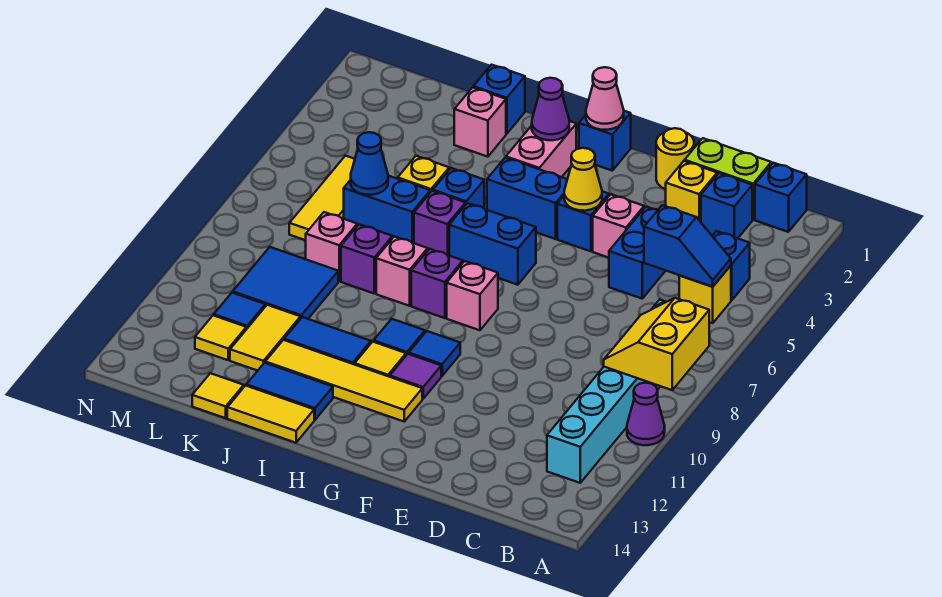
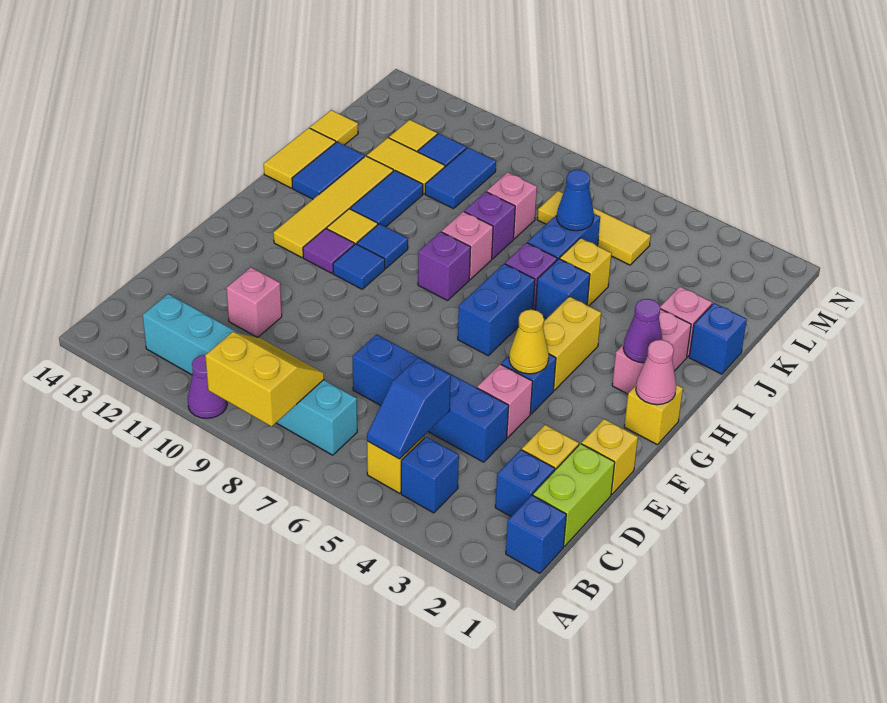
blue 1x2 brick [609,207,666,299] -> blue 1x4 brick [352,334,509,462]
yellow 1x1 round brick [656,128,694,189] -> yellow 1x1 brick [582,419,638,494]
blue 1x1 brick [579,111,631,171] -> yellow 1x1 brick [624,385,683,445]
blue 1x2 brick [487,158,567,239] -> yellow 1x2 brick [543,297,601,390]
pink 1x1 brick [447,261,498,330] -> pink 1x1 brick moved to [226,267,282,337]
pink 1x2 brick [506,121,576,177] -> pink 1x2 brick turned to [612,309,691,394]
blue 2x2 tile [233,247,338,319] -> blue 1x2 tile [425,148,496,209]

